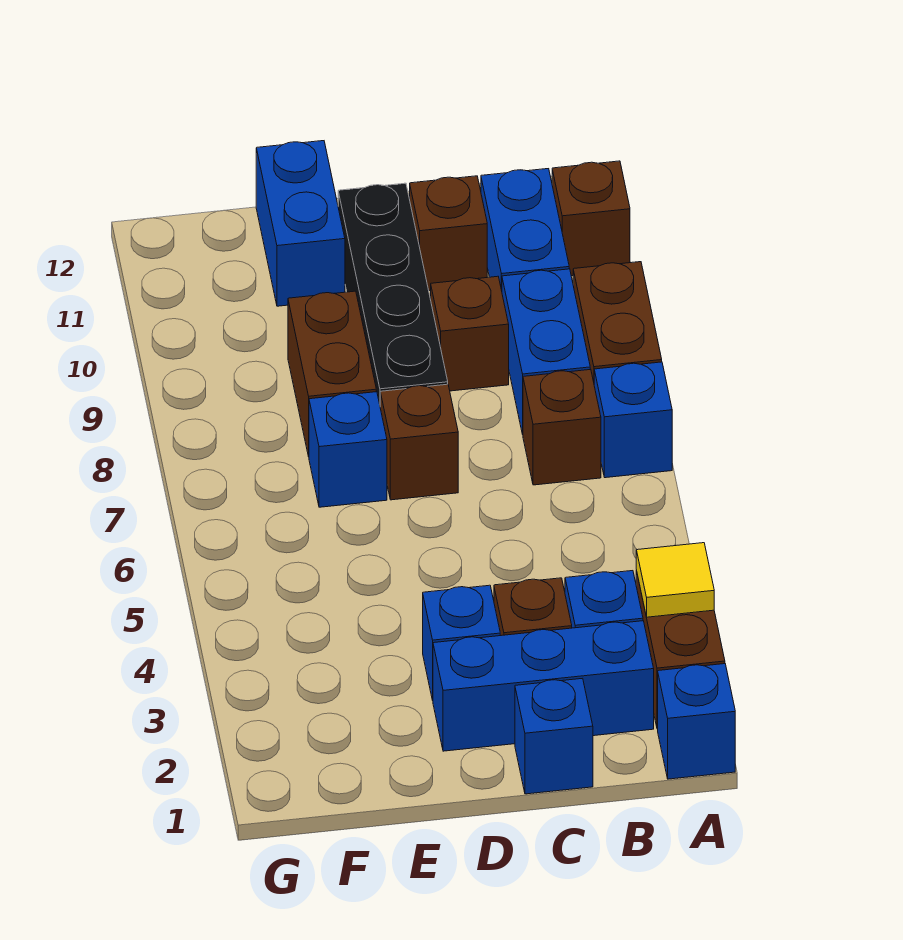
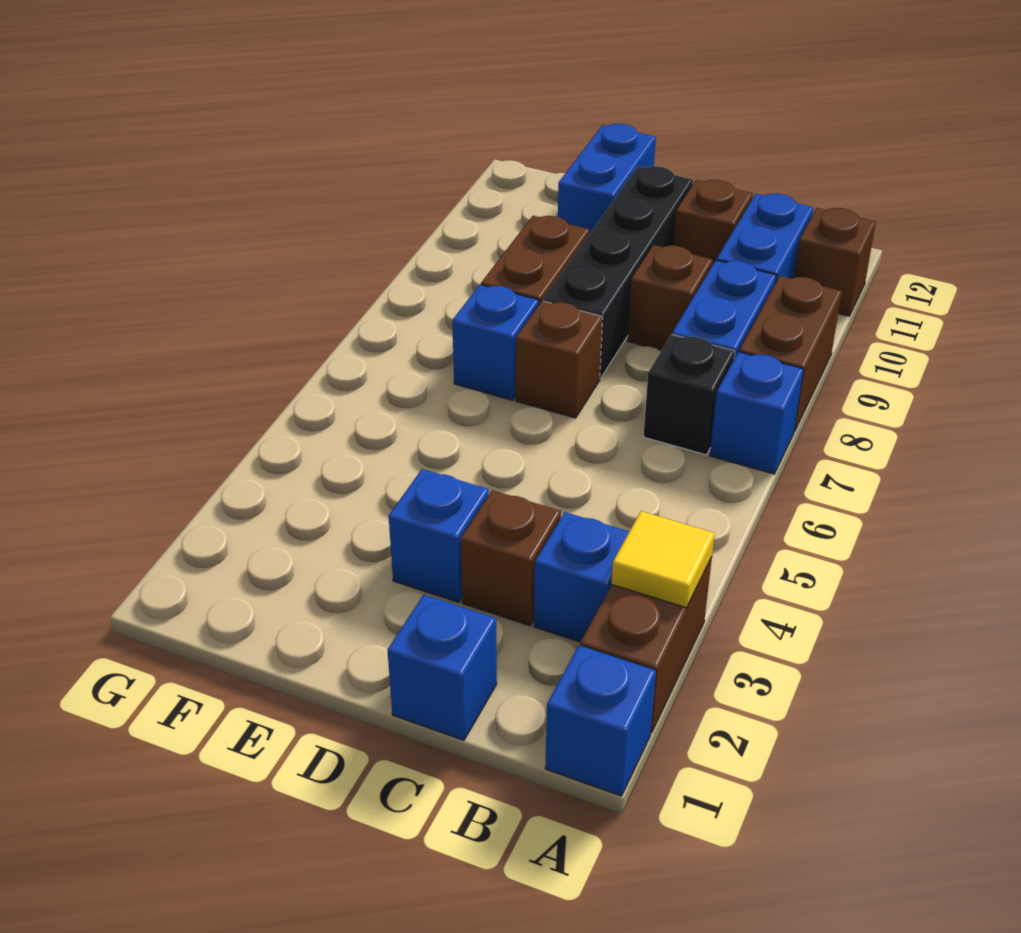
blue 1x3 brick [433,621,654,751] -> none
brown 1x1 brick [523,369,601,485] -> black 1x1 brick [643,334,735,455]

